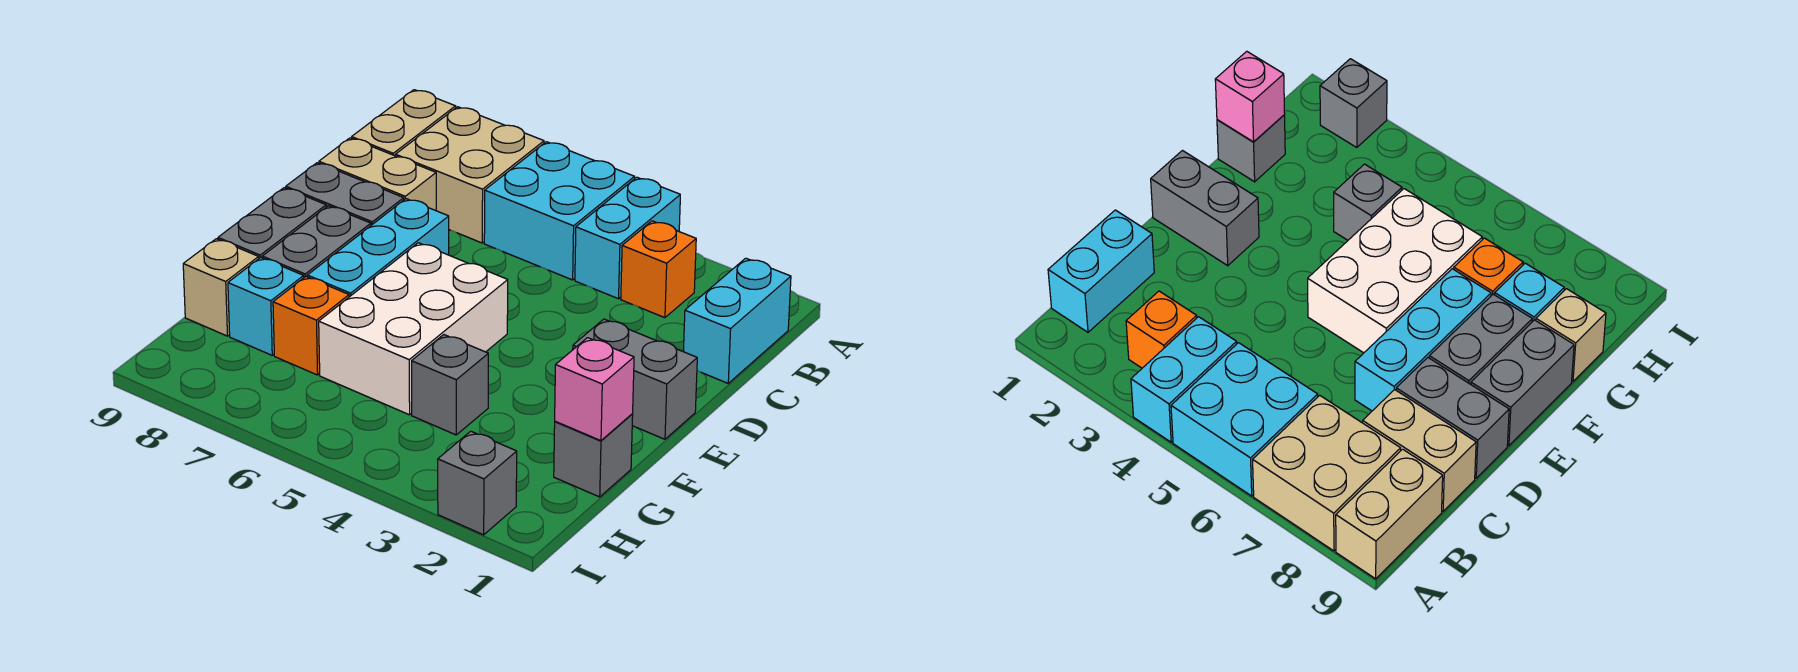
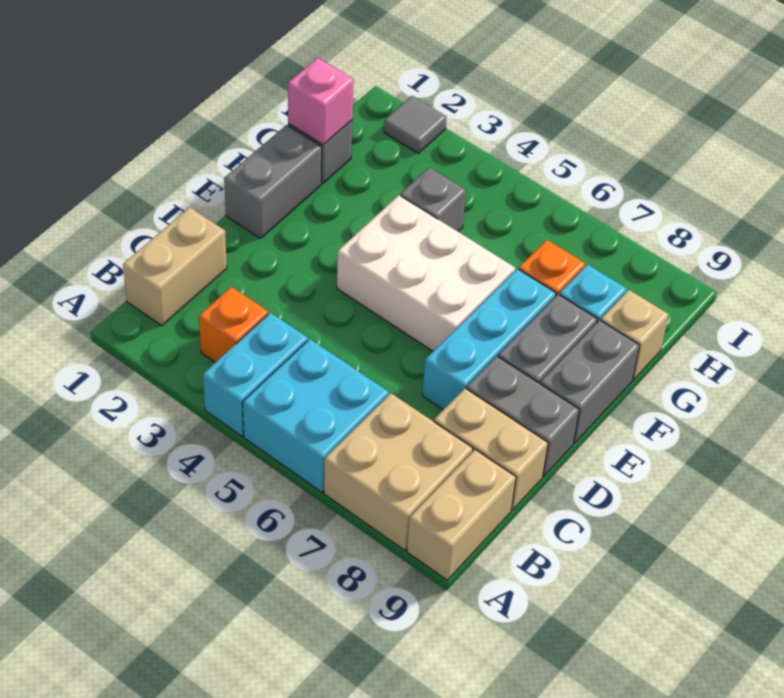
cyan 1x2 brick [683,258,791,383] -> tan 1x2 brick [123,207,227,326]
grey 1x2 brick [573,319,697,439] -> grey 1x2 brick turned to [224,125,322,238]
white 2x3 brick [319,243,508,415] -> white 2x3 brick turned to [337,195,515,351]
grey 1x1 brick [438,431,517,535] -> grey 1x1 tile [384,96,447,153]

